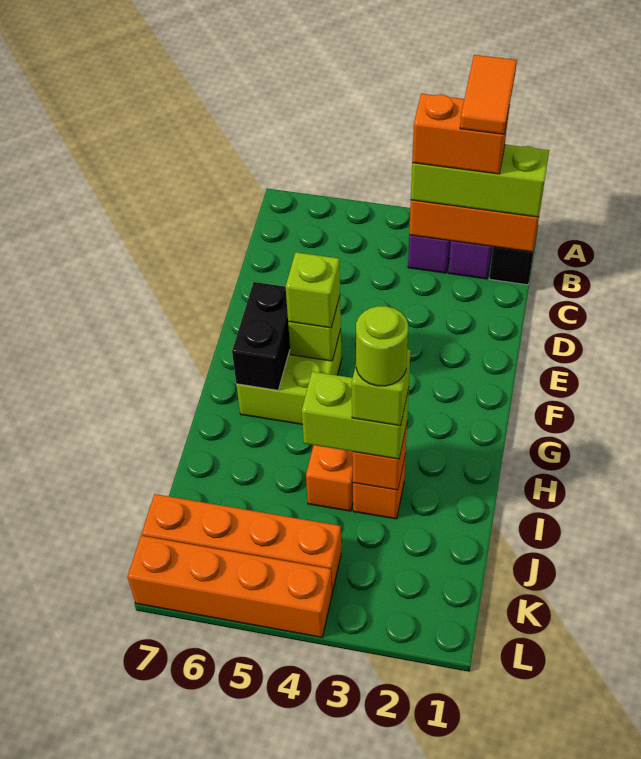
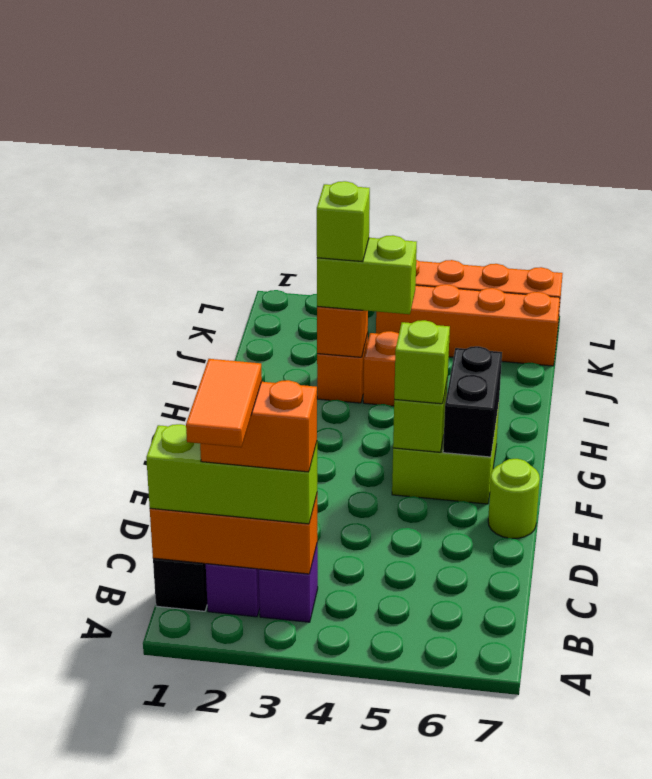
lime 1x1 round brick [356,306,408,386] -> lime 1x1 round brick moved to [488,459,540,538]

